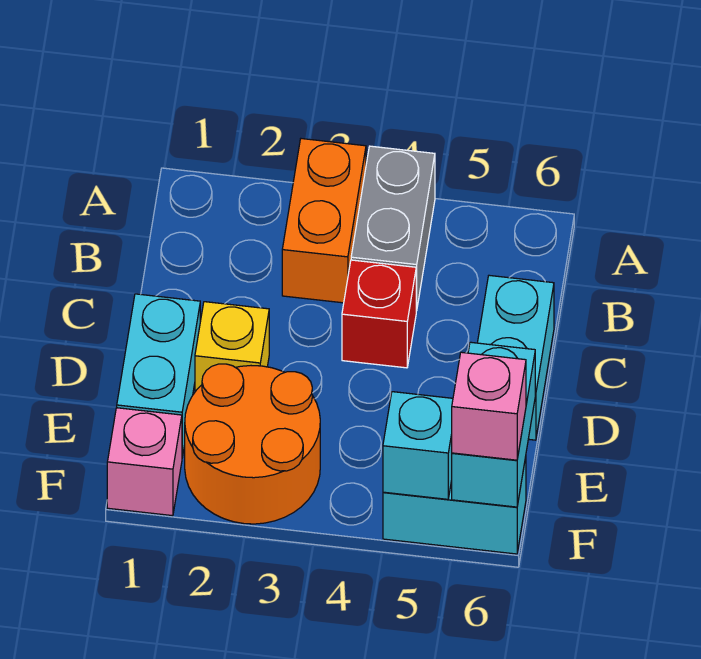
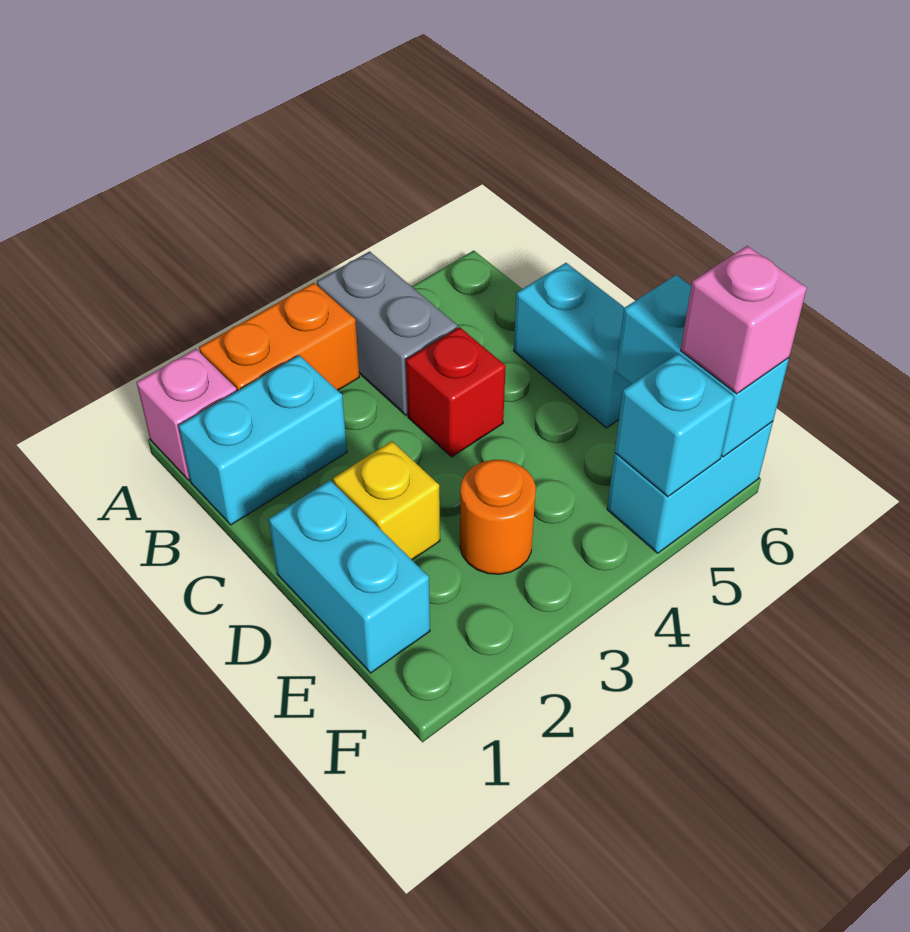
orange 1x2 brick [282,139,366,303] -> orange 1x2 brick turned to [199,283,359,391]
none -> cyan 1x2 brick [178,355,347,525]
orange 2x2 round brick [185,364,320,524] -> orange 1x1 round brick [460,460,536,574]
pink 1x1 brick [107,408,182,516] -> pink 1x1 brick moved to [137,349,237,480]

